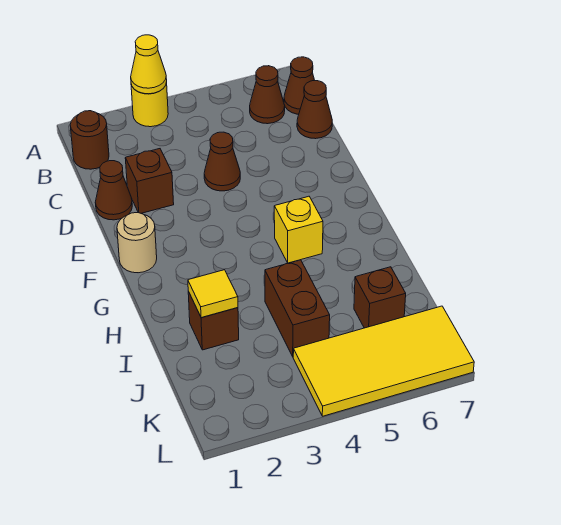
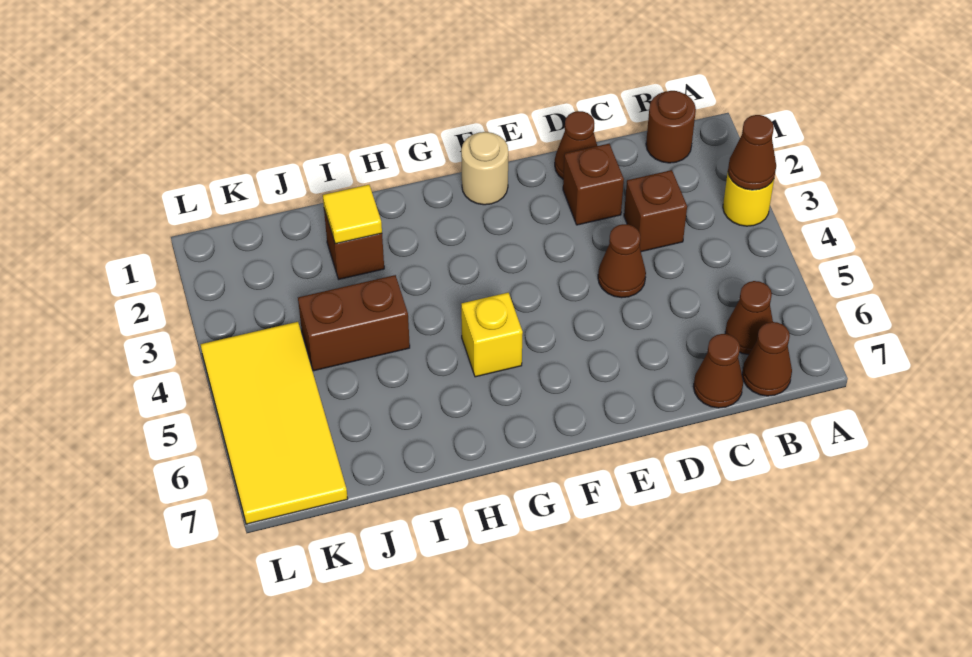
yellow 1x1 cone [131,35,167,94] -> brown 1x1 cone [728,115,776,190]
brown 1x1 brick [354,267,406,328] -> brown 1x1 brick moved to [624,170,687,252]

